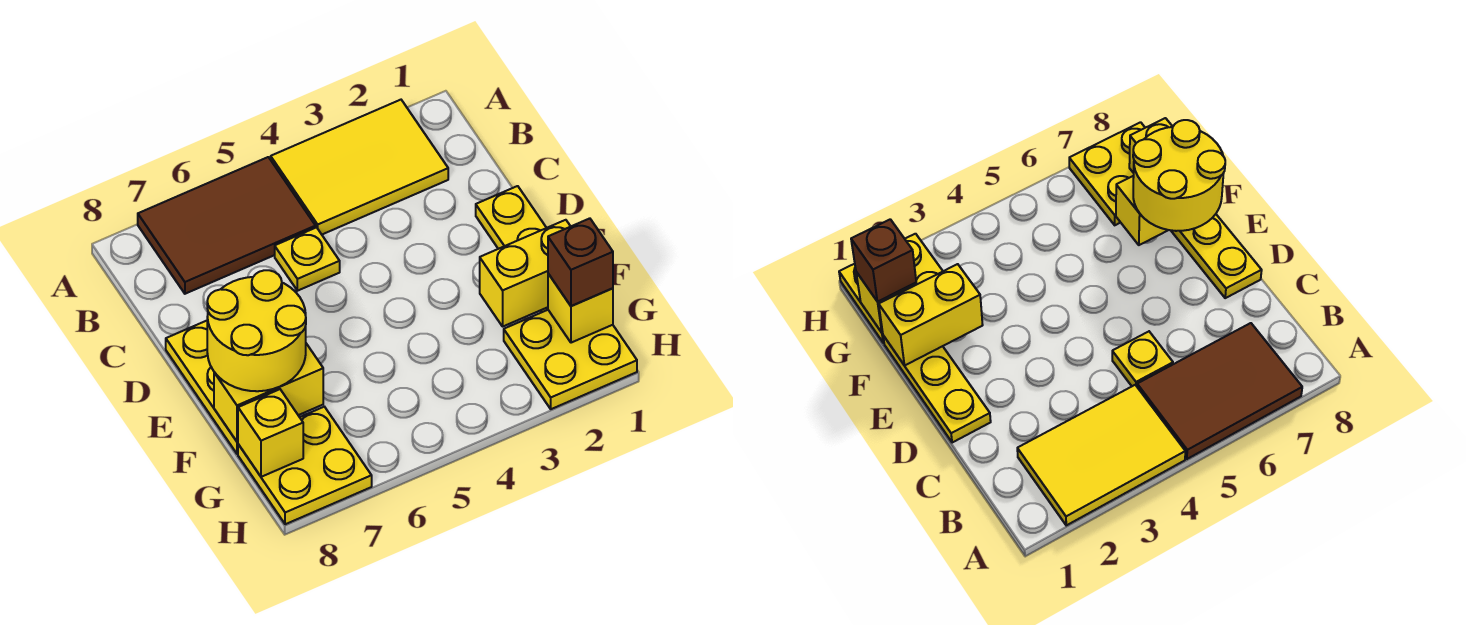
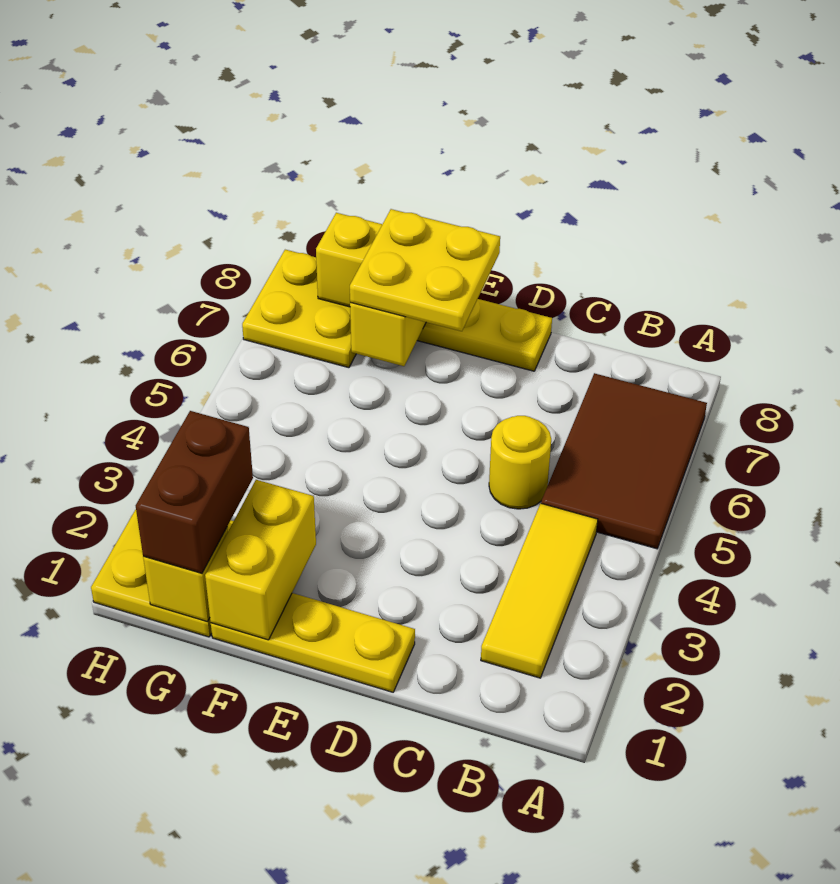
yellow 2x3 tile [271,100,448,234] -> yellow 1x3 tile [481,504,598,678]
yellow 1x1 plate [275,228,340,291] -> yellow 1x1 round brick [489,416,551,509]
yellow 2x2 round brick [207,270,306,391] -> yellow 2x2 plate [350,209,500,331]
brown 1x1 brick [548,218,613,306] -> brown 1x2 brick [136,411,253,573]

